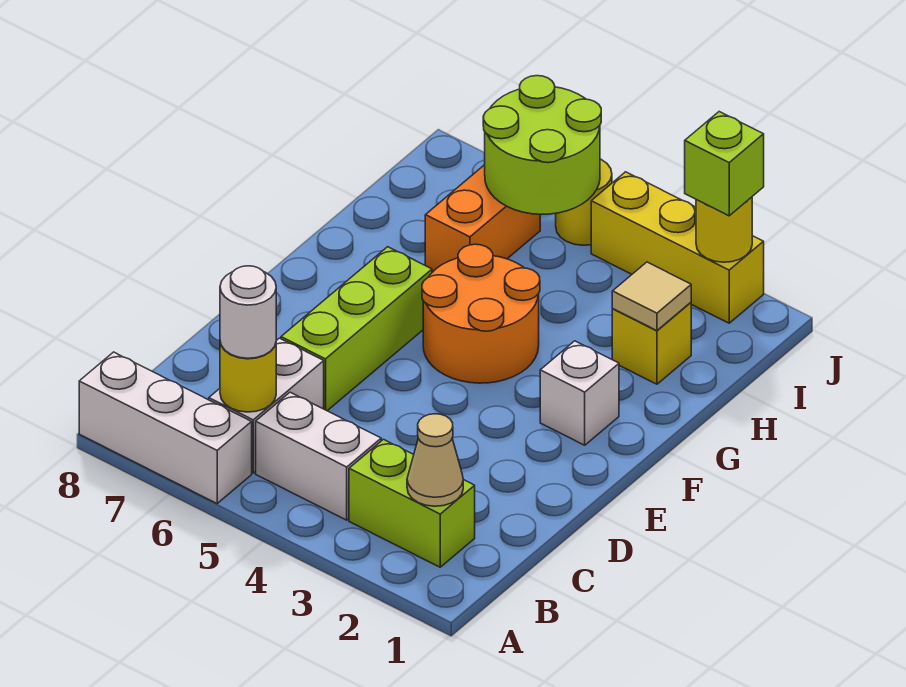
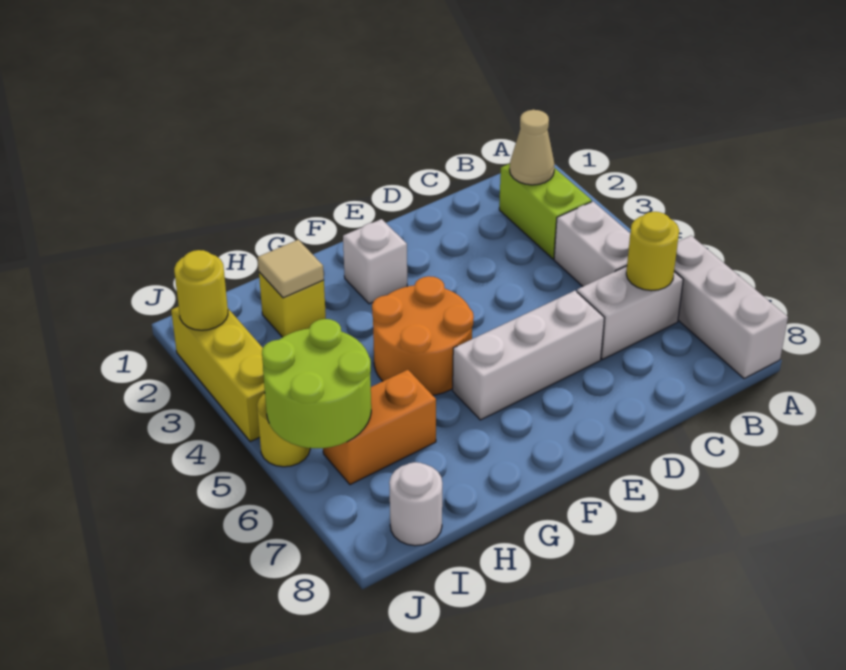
white 1x1 round brick [220,266,276,358] -> white 1x1 round brick moved to [389,462,442,546]
lime 1x3 brick [281,247,432,411] -> white 1x3 brick [453,291,604,420]
lime 1x1 brick [685,112,764,216] -> none

